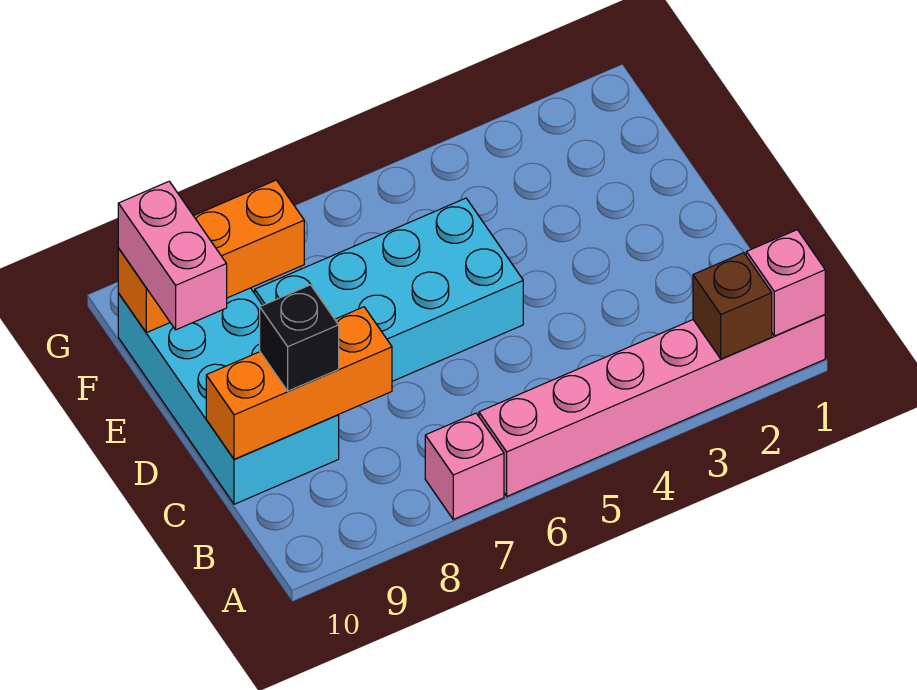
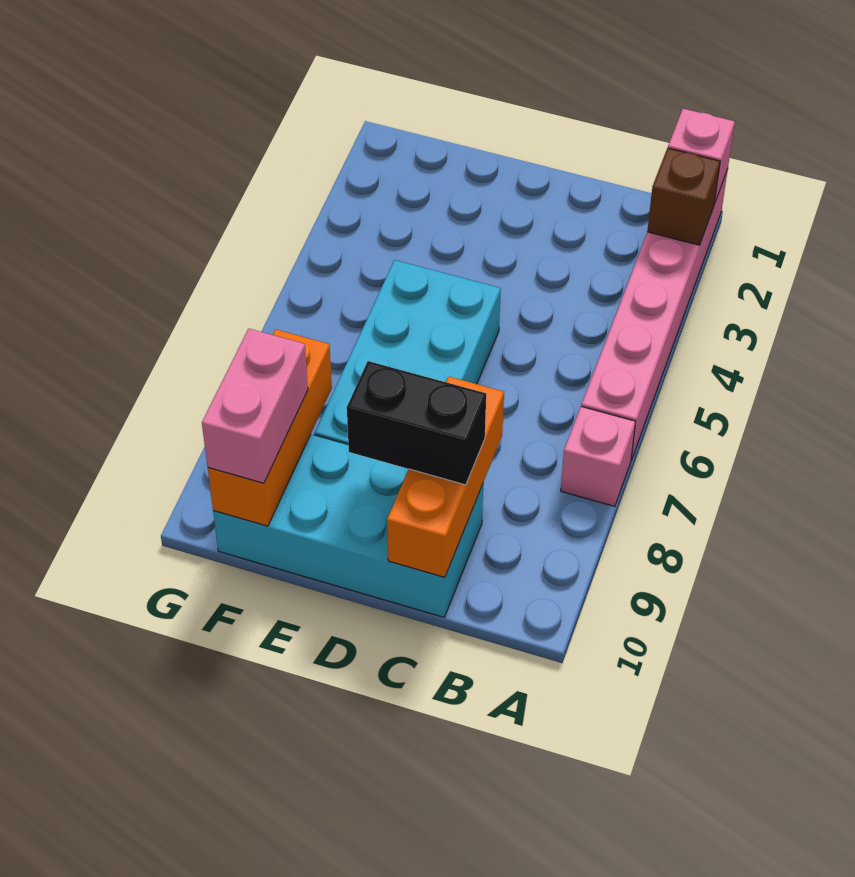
black 1x1 brick [260,285,339,391] -> black 1x2 brick [347,361,486,485]
pink 1x2 brick [118,181,227,330] -> pink 1x2 brick turned to [202,329,308,483]

